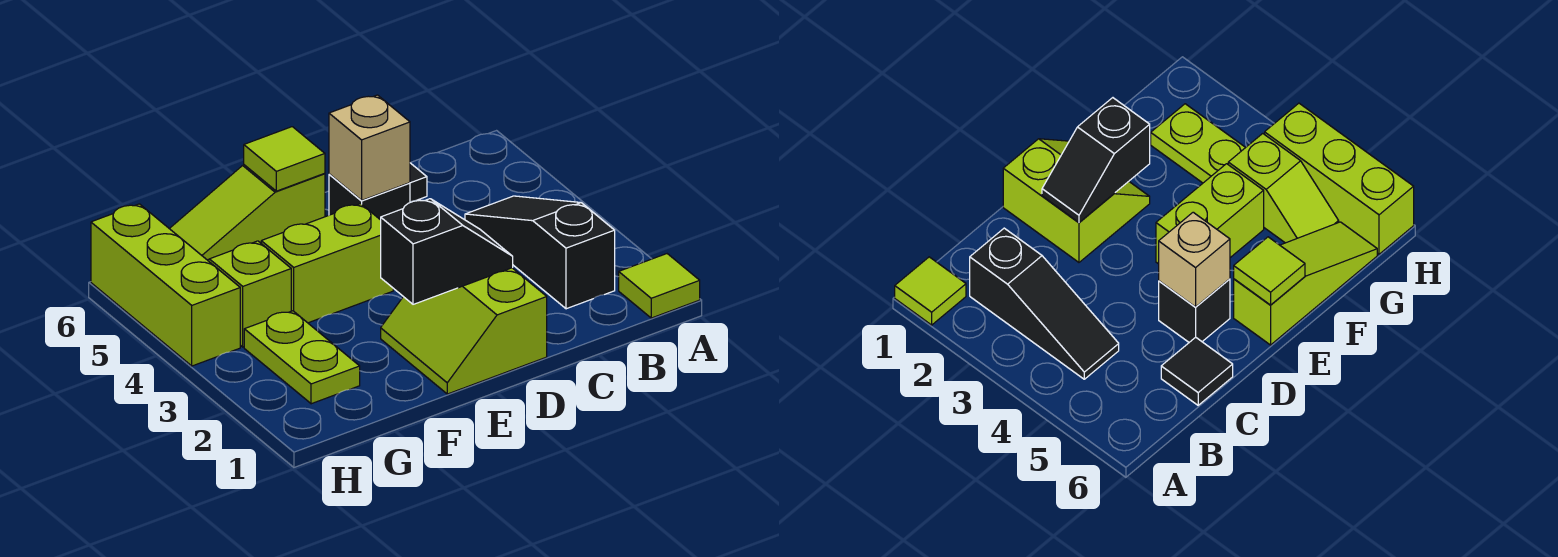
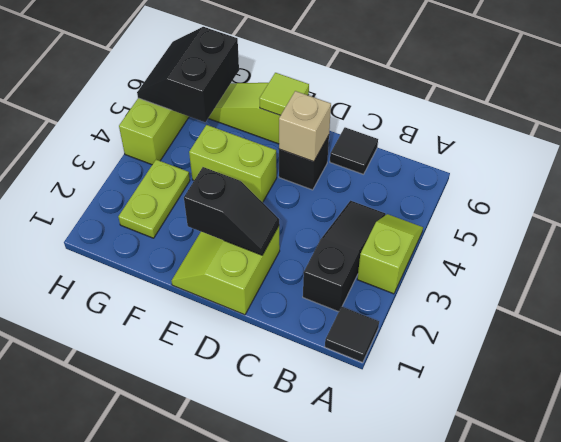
lime 1x1 tile [619,254,700,318] -> black 1x1 tile [325,307,379,363]
lime 1x2 slope [208,241,291,347] -> lime 1x2 slope moved to [357,214,423,294]
none -> black 2x2 slope [137,27,239,122]

